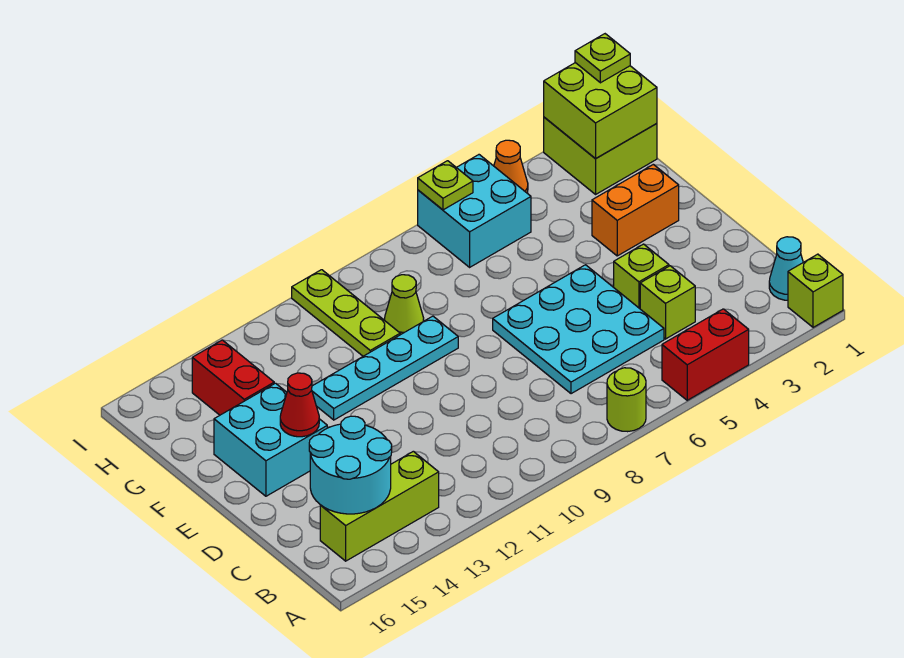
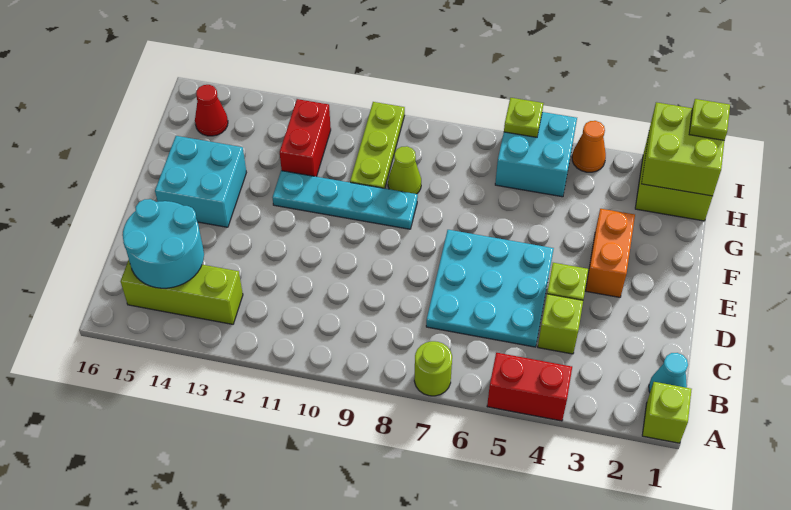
red 1x1 cone [280,373,319,437] -> red 1x1 cone moved to [195,85,228,136]
orange 1x2 brick [592,164,679,256] -> orange 1x2 brick turned to [586,209,635,297]
red 1x2 brick [192,340,274,415] -> red 1x2 brick moved to [280,99,331,177]

